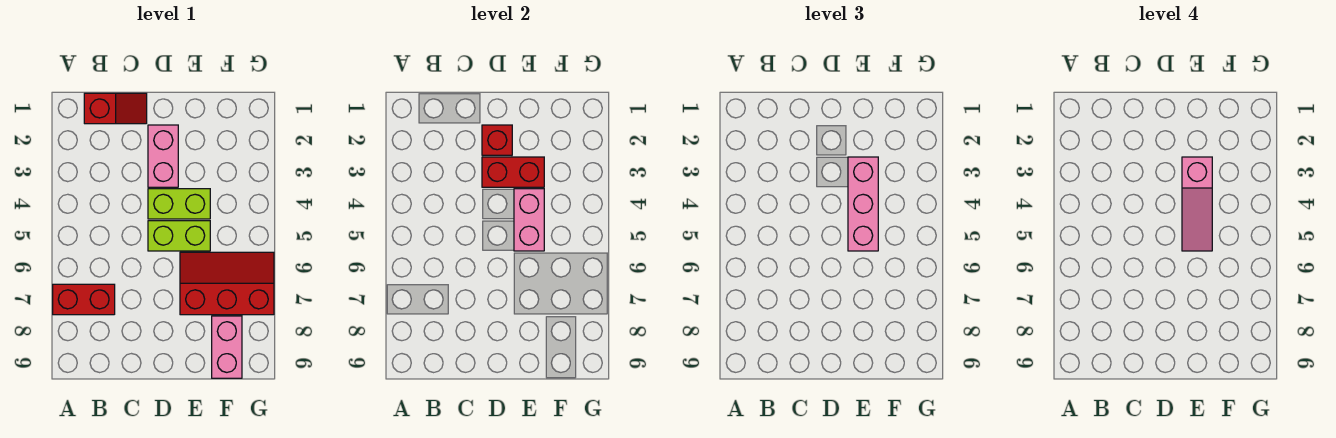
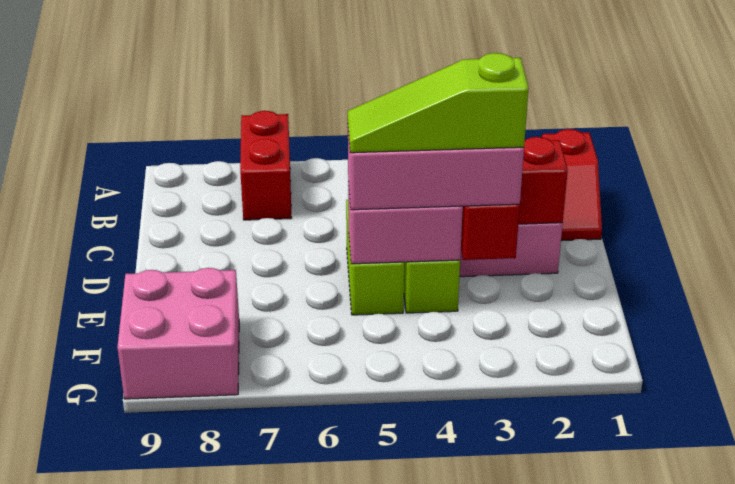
pink 1x3 slope [1182,157,1212,251] -> lime 1x3 slope [348,53,529,153]
red 2x3 slope [180,252,274,315] -> none
pink 1x2 brick [212,316,242,378] -> pink 2x2 brick [117,268,239,399]

